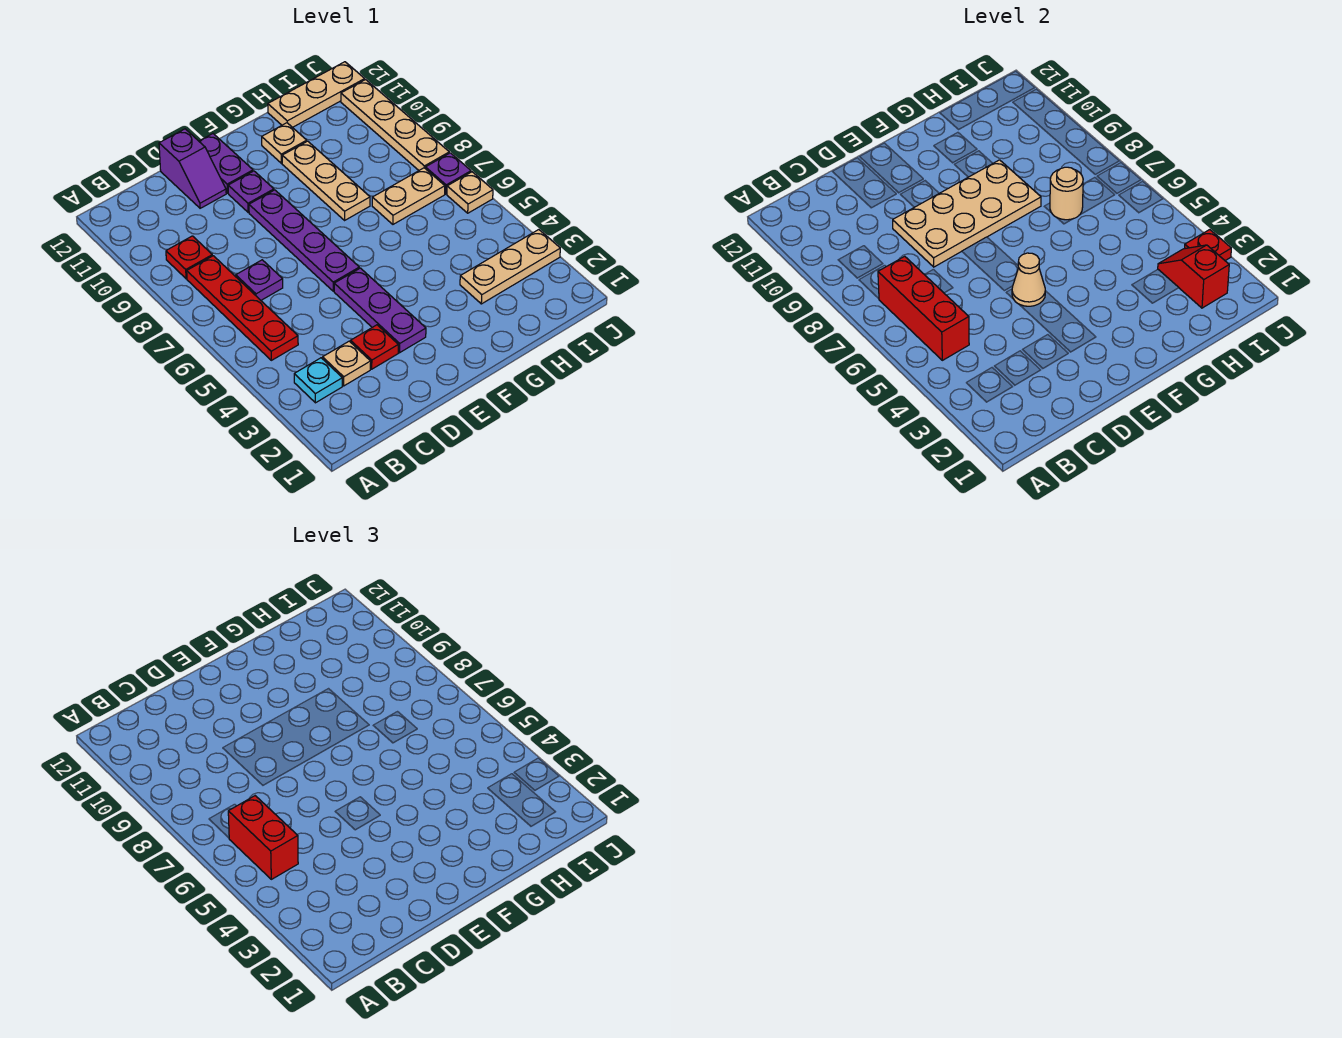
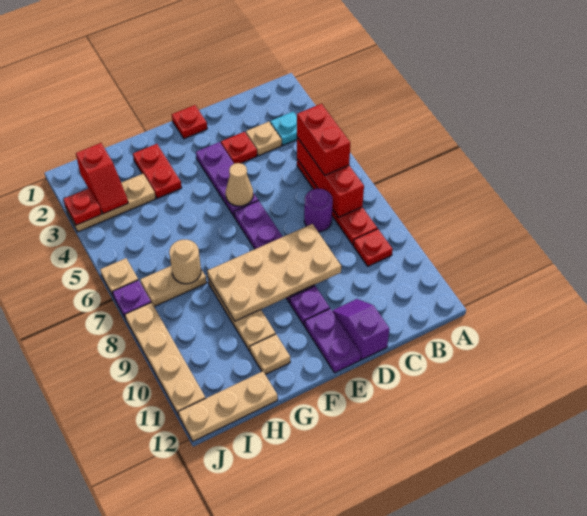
purple 1x1 plate [236,260,283,300] -> purple 1x1 round brick [304,189,333,232]
none -> red 1x1 plate [172,105,207,139]
none -> red 1x2 plate [133,144,182,198]

